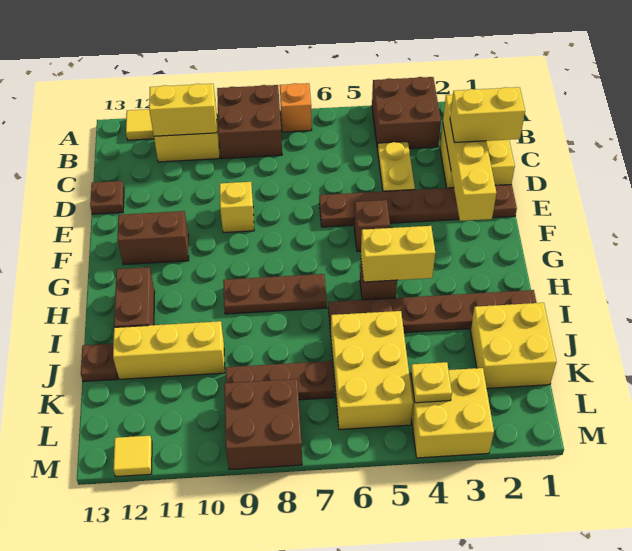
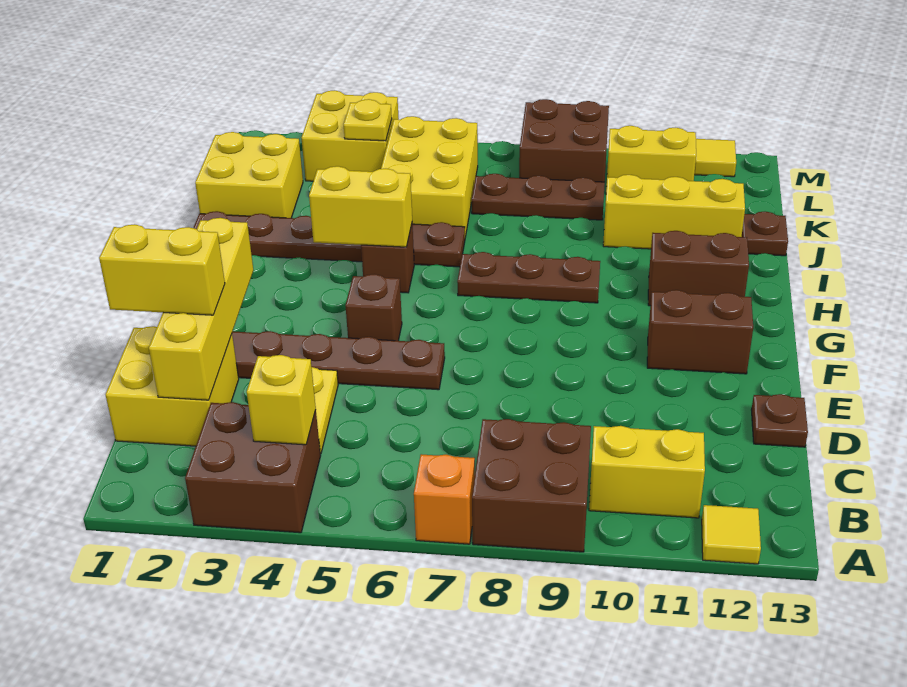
yellow 1x2 brick [149,84,217,136] -> yellow 1x2 brick moved to [606,126,696,189]
yellow 1x1 brick [220,182,254,233] -> yellow 1x1 brick moved to [247,355,316,445]
brown 1x2 brick [114,267,155,327] -> brown 1x2 brick turned to [648,231,749,306]

